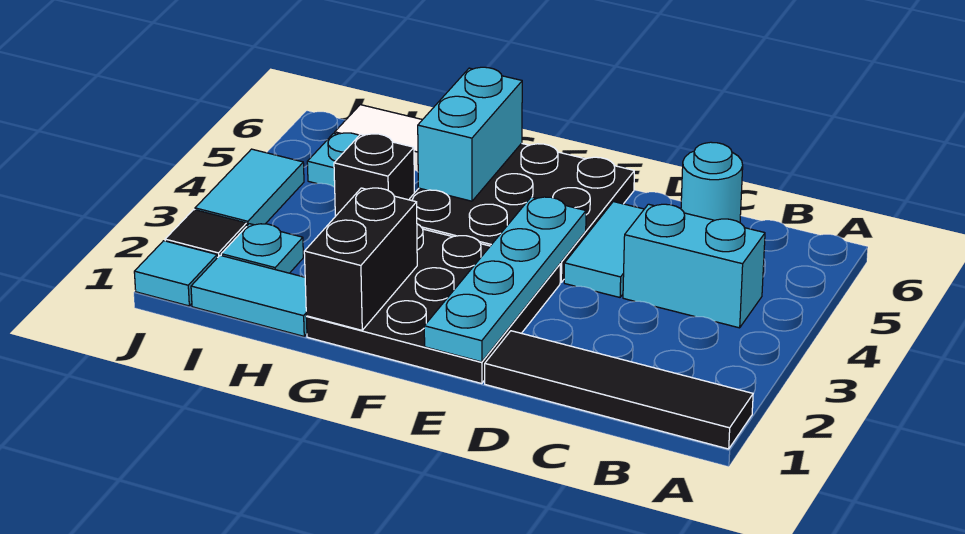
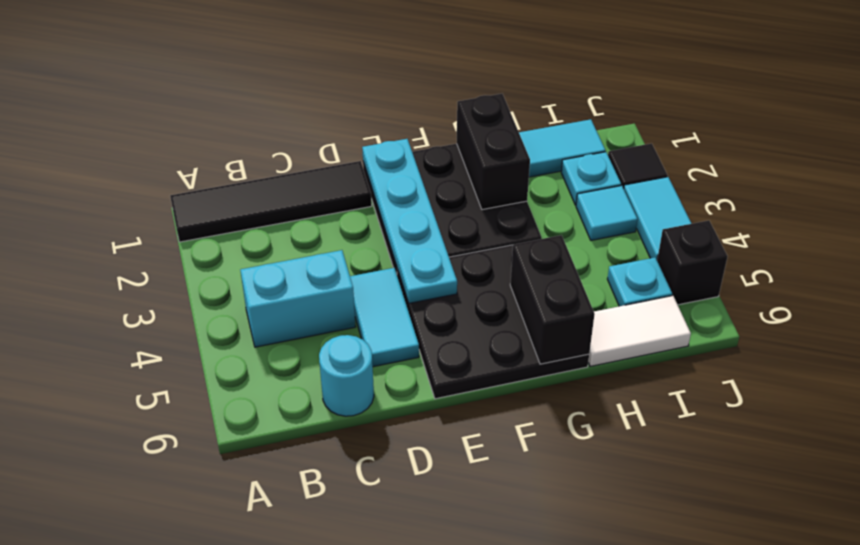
cyan 1x2 brick [418,67,522,201] -> black 1x2 brick [510,235,595,364]
black 1x1 brick [334,134,414,216] -> black 1x1 brick moved to [657,220,728,305]
cyan 1x1 tile [134,241,217,306] -> cyan 1x1 tile moved to [576,186,638,240]

